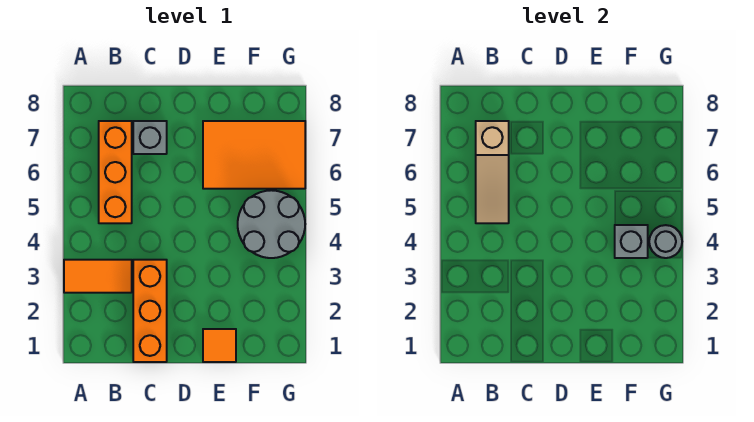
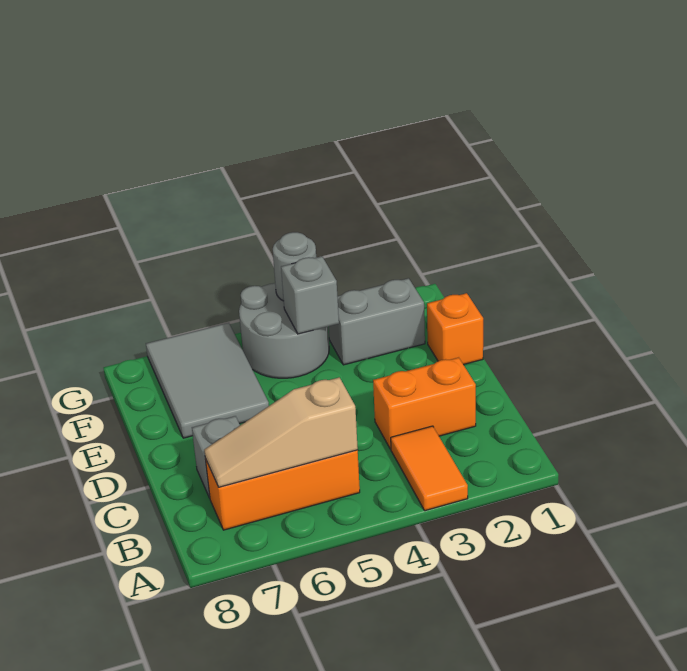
tan 1x3 slope [476,121,509,223] -> tan 1x3 slope turned to [204,377,358,487]
orange 1x3 brick [133,260,167,362] -> orange 1x2 brick [373,357,476,449]
orange 1x1 tile [203,329,236,362] -> orange 1x1 brick [427,293,483,365]
orange 2x3 tile [203,121,305,189] -> grey 2x3 tile [146,323,269,438]
none -> grey 1x2 brick [329,278,425,365]

